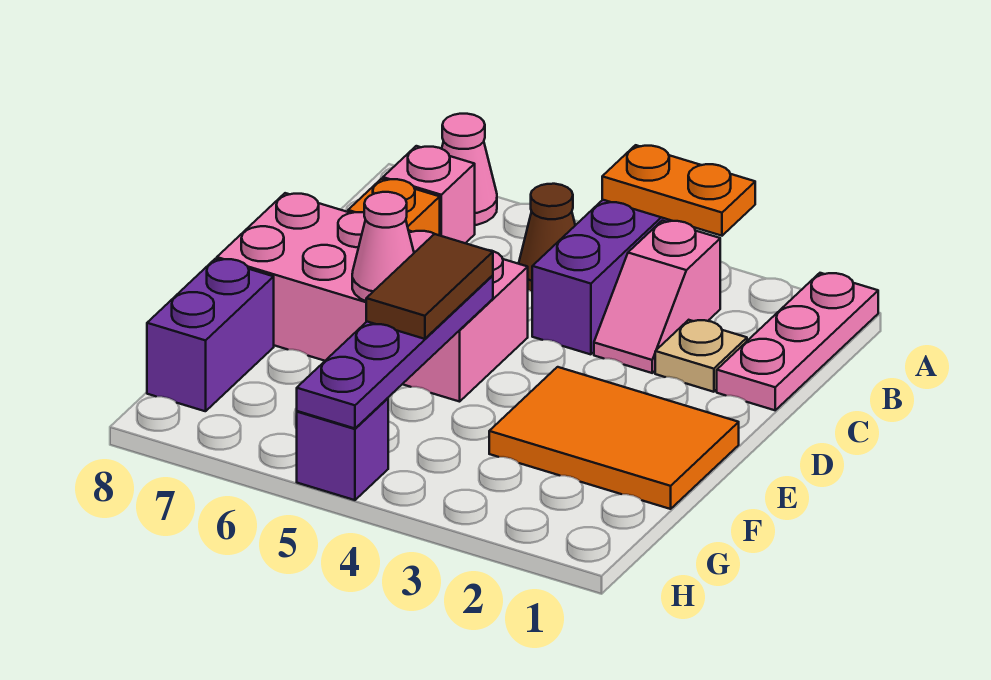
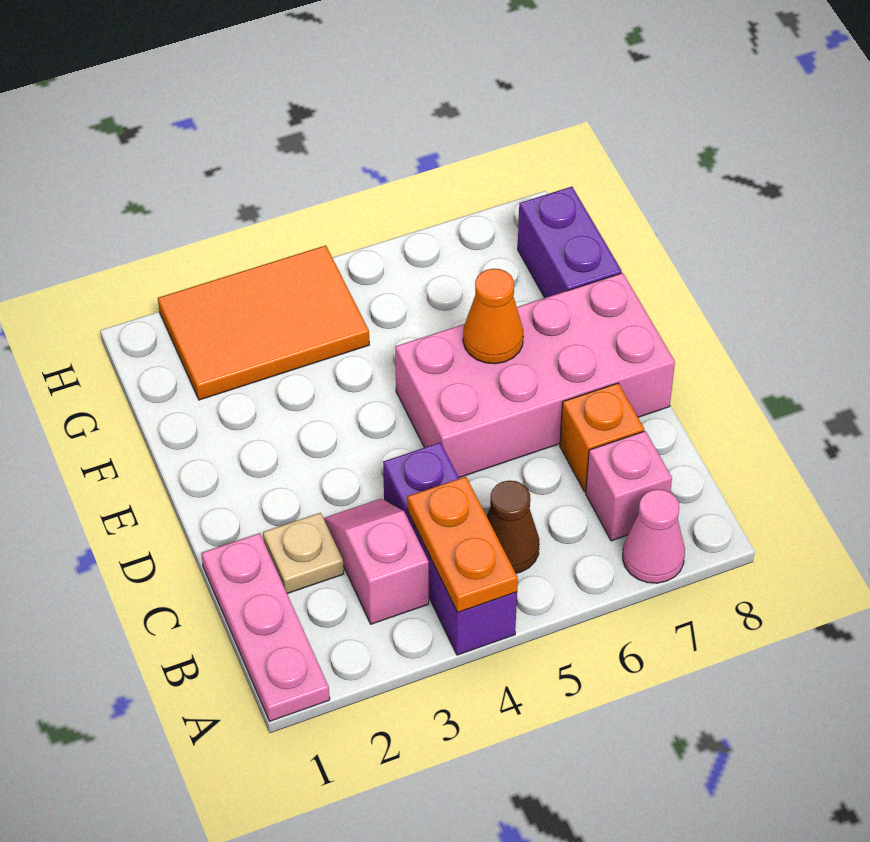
orange 1x2 plate [602,145,755,236] -> orange 1x2 plate turned to [407,477,518,612]
orange 2x3 tile [489,367,739,509] -> orange 2x3 tile moved to [158,245,369,400]
purple 1x4 plate [297,275,493,428] -> none
brown 1x2 tile [366,234,493,339] -> none
pink 1x1 cone [352,192,414,301] -> orange 1x1 cone [463,269,523,364]
purple 1x1 brick [297,398,388,500] -> none

